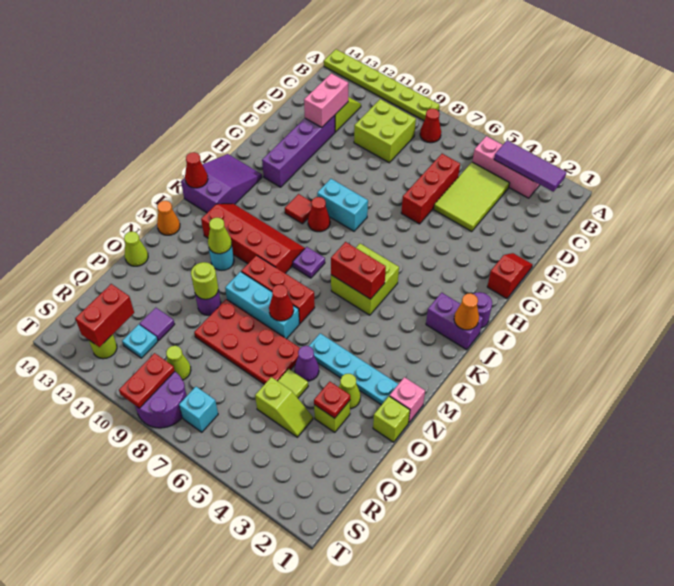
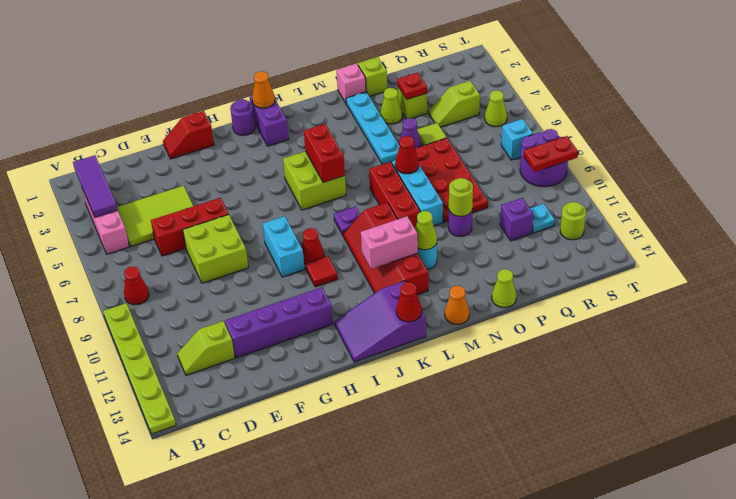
lime 2x2 brick [354,99,416,163] -> lime 2x2 brick moved to [183,215,248,283]
pink 1x2 brick [304,73,348,127] -> pink 1x2 brick moved to [361,216,418,269]
lime 1x2 slope [255,377,313,437] -> lime 1x2 slope turned to [429,81,480,127]
purple 1x1 tile [140,308,175,341] -> purple 1x1 brick [500,198,533,241]
lime 1x1 cone [166,346,191,380] -> lime 1x1 cone moved to [485,90,507,127]
red 1x2 brick [75,284,134,347] -> none

